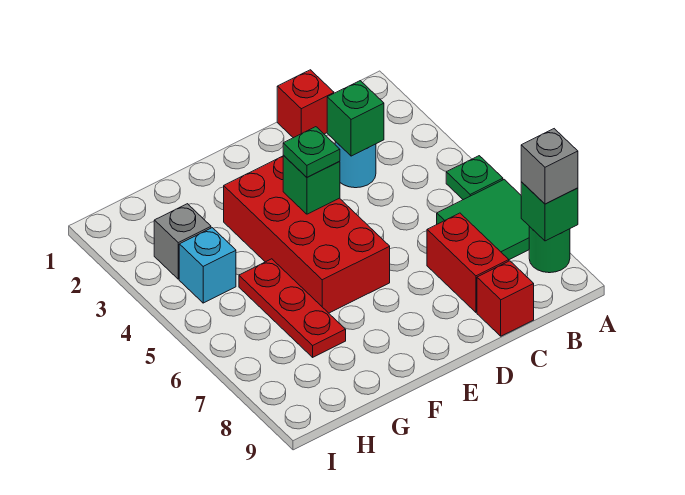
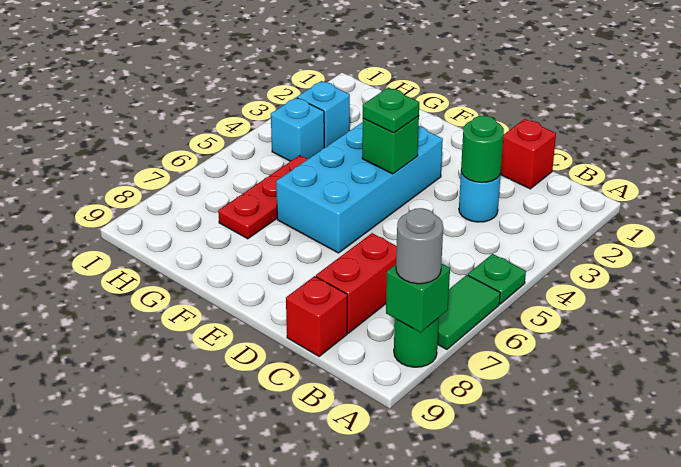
green 2x2 tile [437,180,529,260] -> green 1x2 tile [437,275,500,349]
grey 1x1 brick [521,129,578,204] -> grey 1x1 round brick [396,208,443,284]
green 1x1 brick [327,81,384,156] -> green 1x1 round brick [461,116,504,183]
red 2x4 brick [224,156,390,313] -> cyan 2x4 brick [276,122,443,253]
grey 1x1 brick [154,204,211,279] -> cyan 1x1 brick [297,81,350,148]

